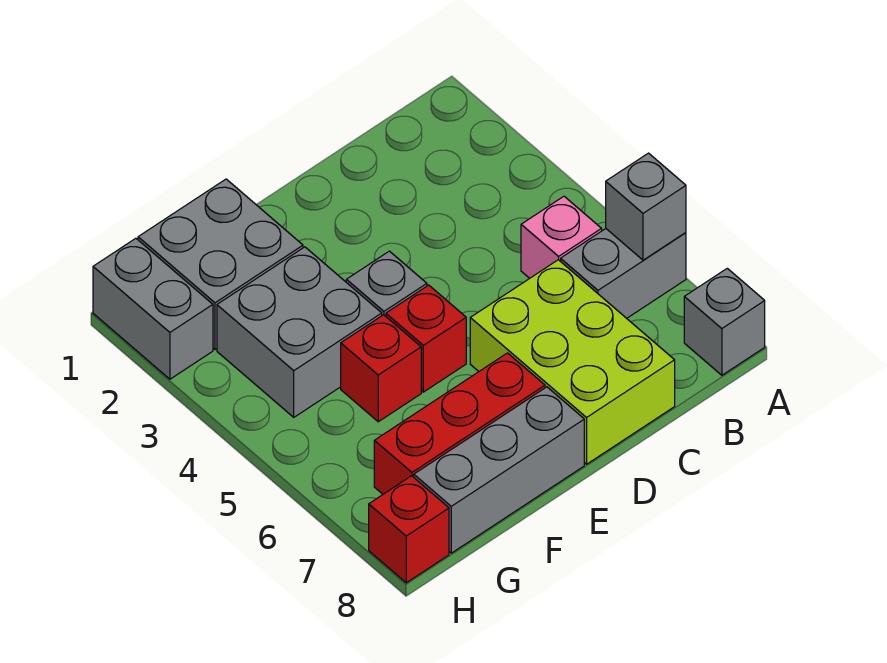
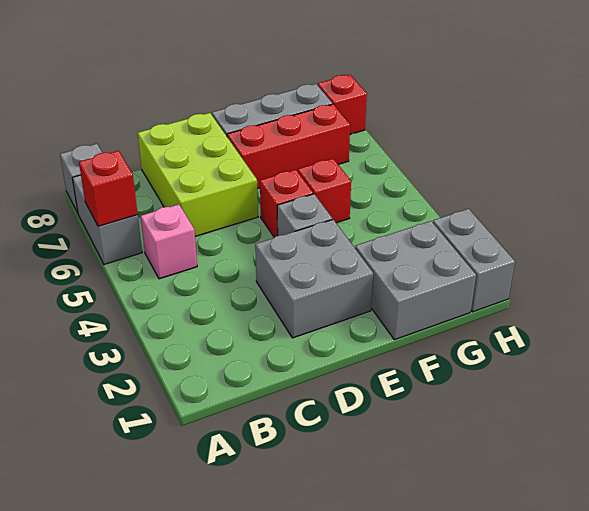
grey 1x2 brick [561,229,686,318] -> grey 1x2 brick turned to [72,175,142,264]
grey 1x1 brick [606,153,686,260] -> red 1x1 brick [79,151,138,226]
grey 2x2 brick [217,247,382,417] -> grey 2x2 brick moved to [255,219,373,338]

